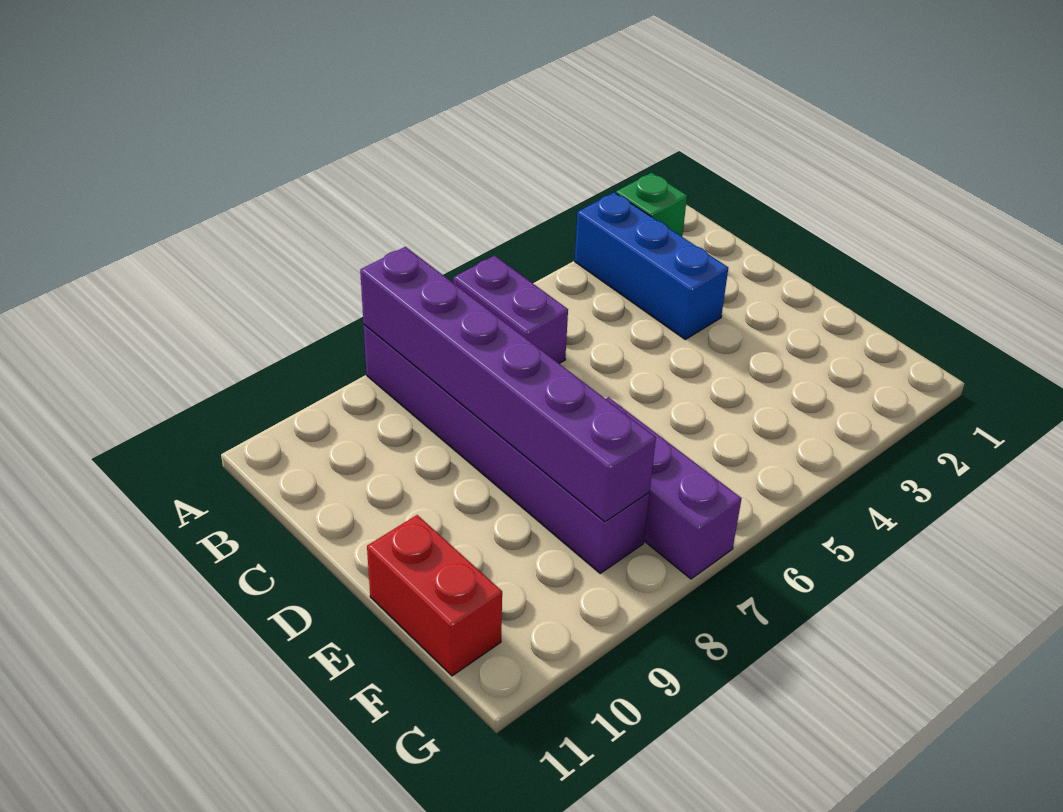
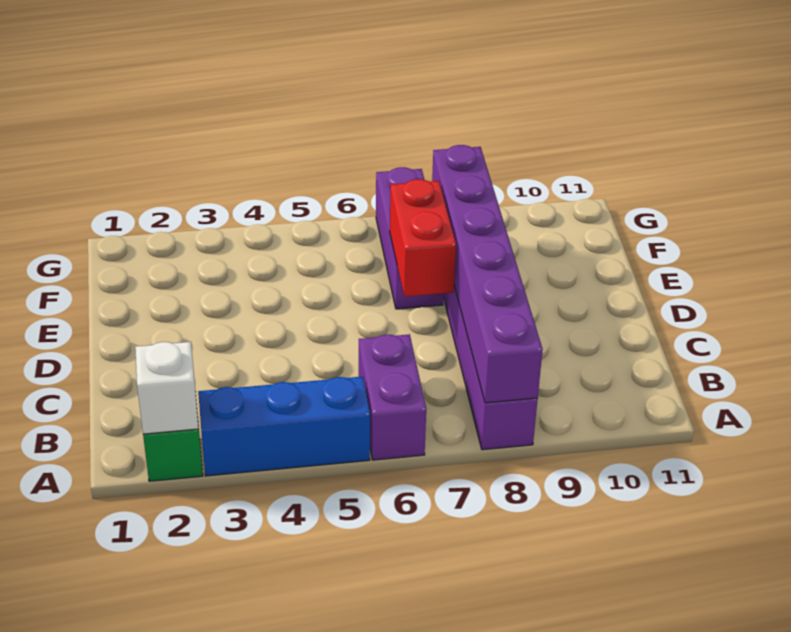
none -> white 1x1 brick [135,342,198,434]
blue 1x3 brick [575,192,728,339] -> blue 1x3 brick turned to [198,377,370,476]
red 1x2 brick [367,515,502,676] -> red 1x2 brick moved to [390,179,456,297]

